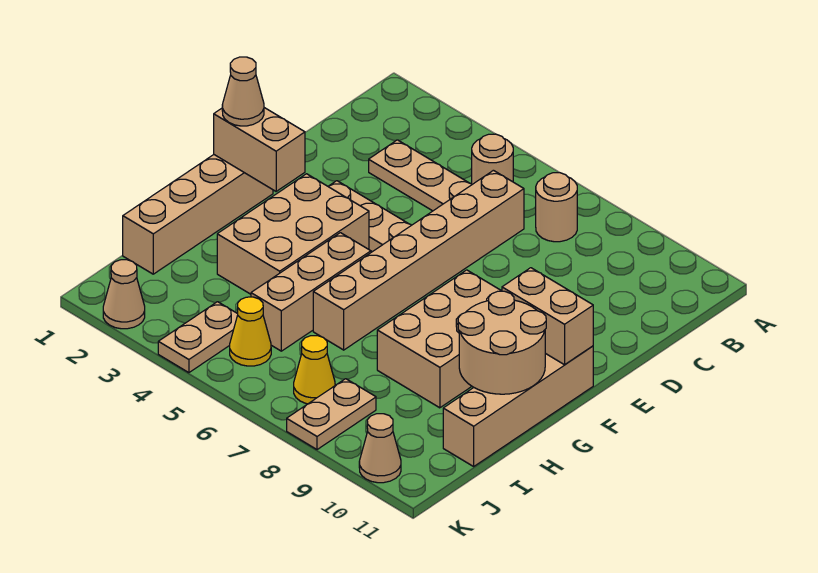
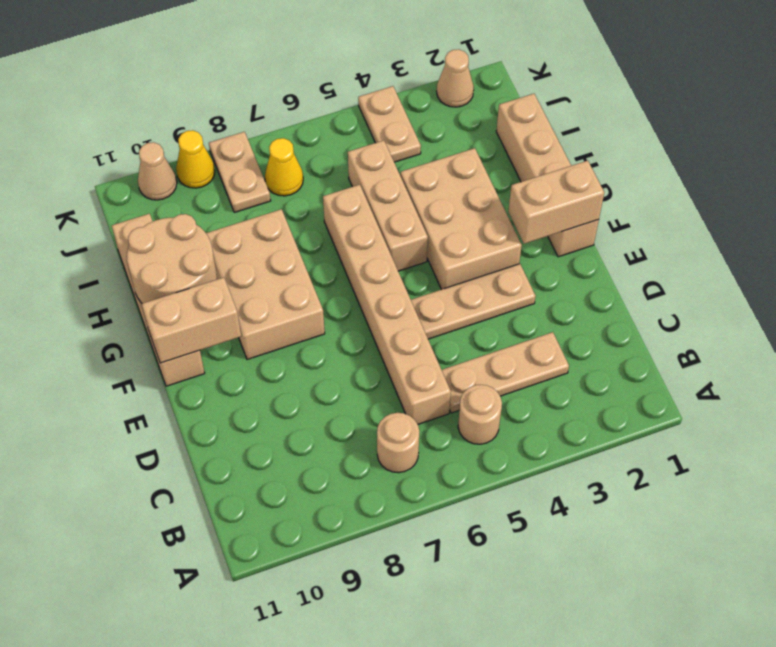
tan 1x1 cone [222,57,264,126] -> none
yellow 1x1 cone [230,297,271,366] -> yellow 1x1 cone moved to [176,130,215,188]

